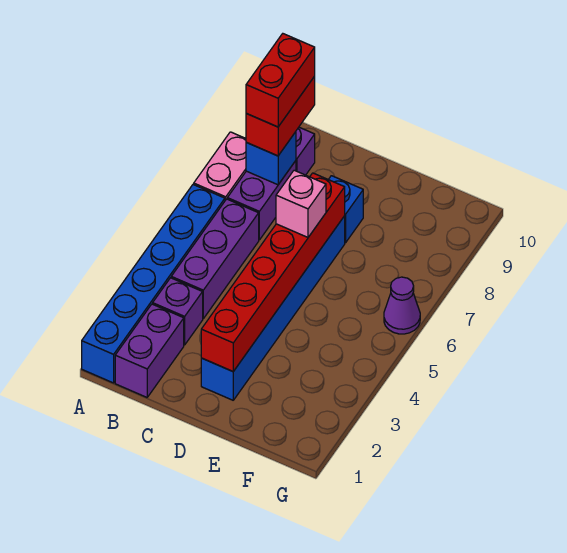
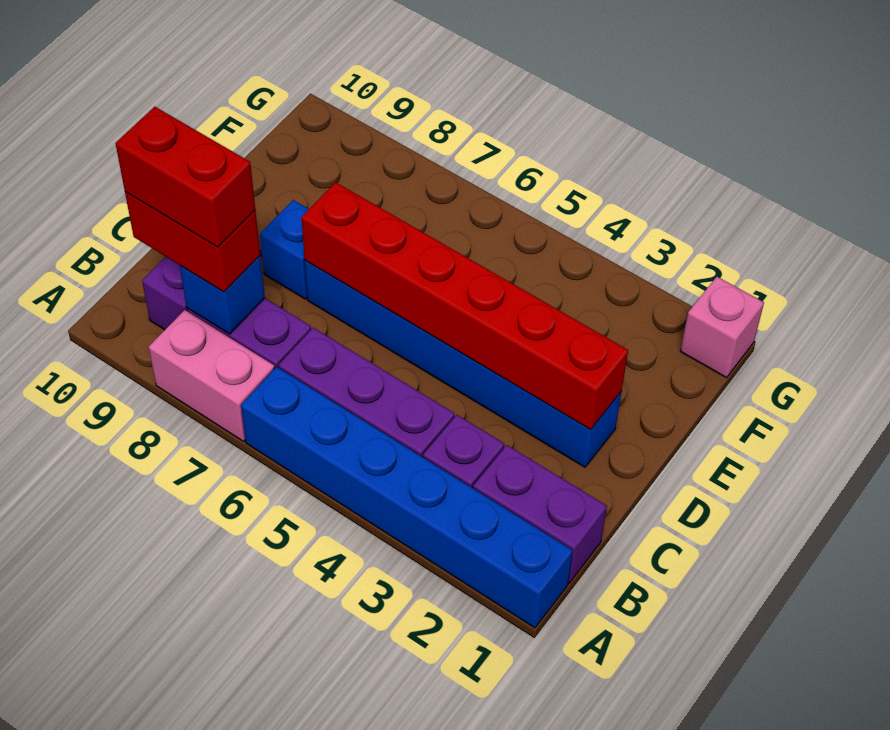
pink 1x1 brick [276,170,326,237] -> pink 1x1 brick moved to [680,277,764,378]
purple 1x1 cone [384,277,420,334] -> none

